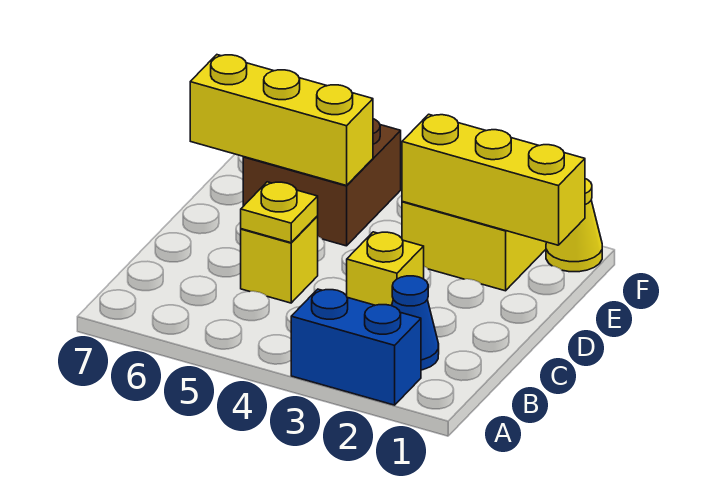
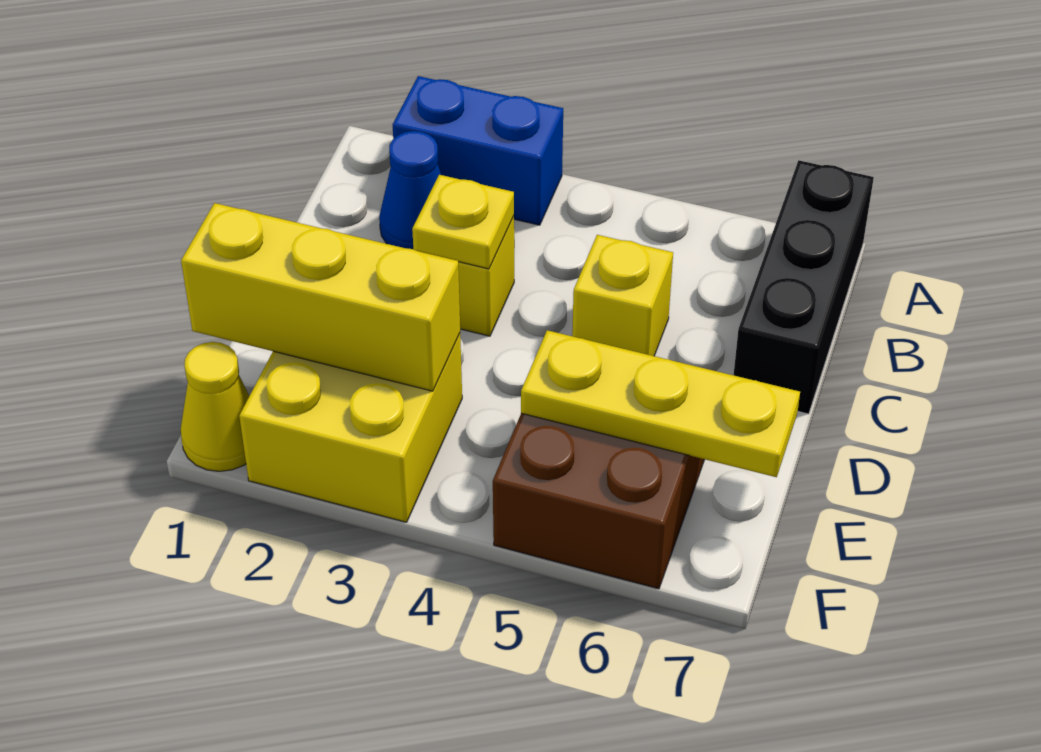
none -> black 1x3 brick [734,160,874,414]
yellow 1x1 plate [241,182,318,243] -> yellow 1x1 plate moved to [412,175,514,269]
yellow 1x3 brick [190,55,373,186] -> yellow 1x3 plate [521,330,800,477]

